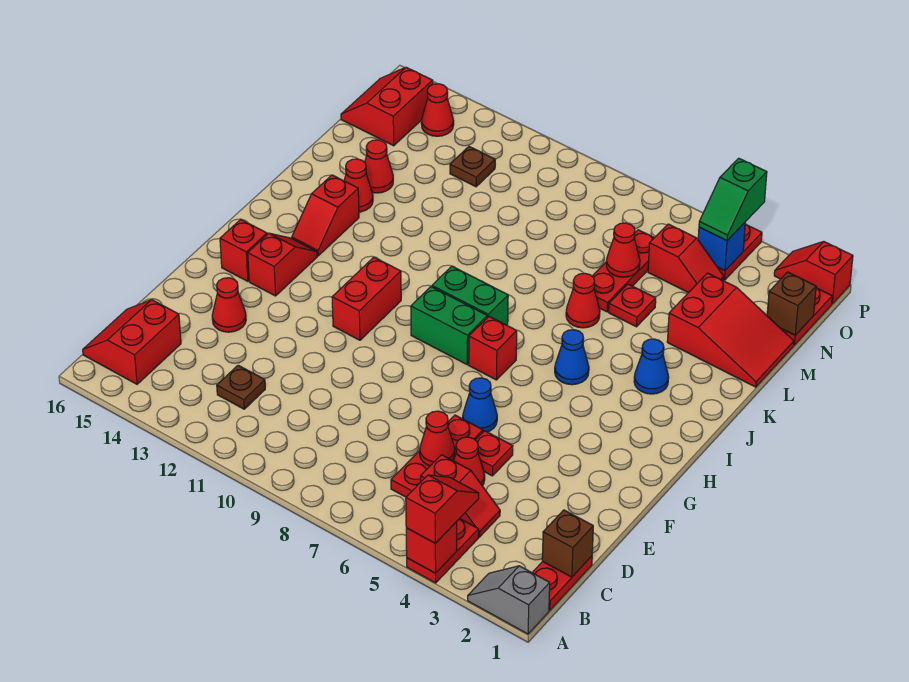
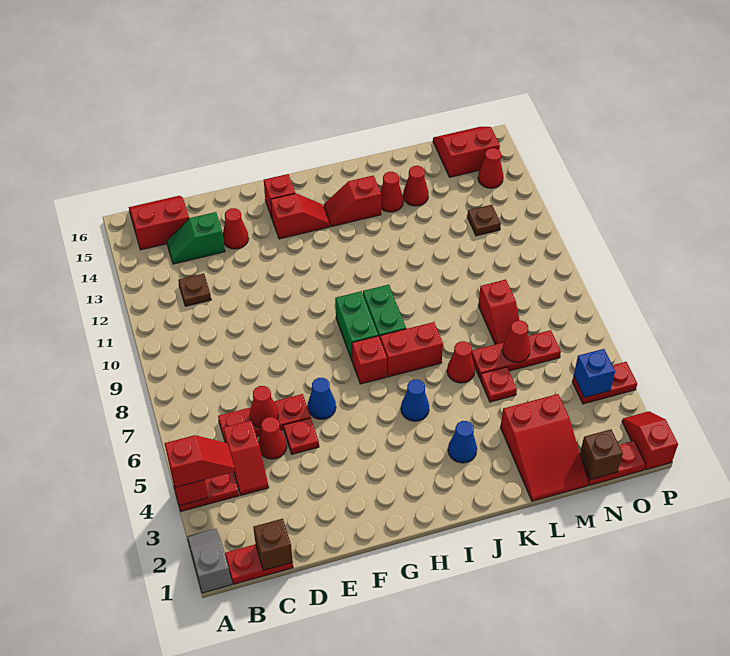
red 1x2 brick [332,257,401,340] -> red 1x2 brick moved to [380,322,443,377]
red 1x2 slope [648,224,724,293] -> red 1x2 slope moved to [478,280,519,344]
green 1x2 slope [699,158,767,241] -> green 1x2 slope moved to [167,212,225,264]

